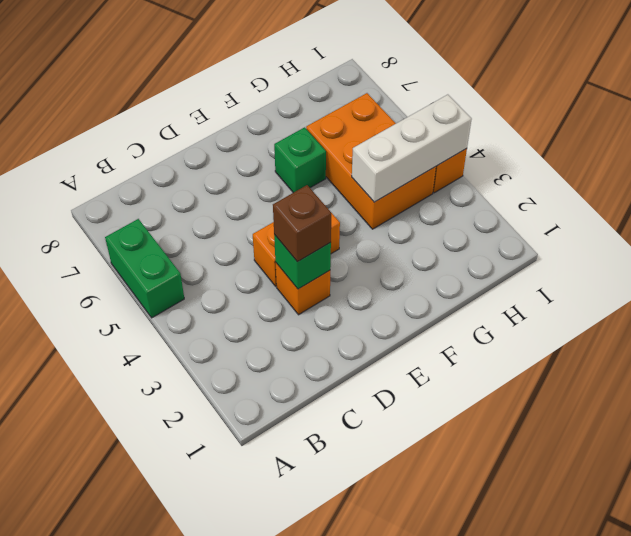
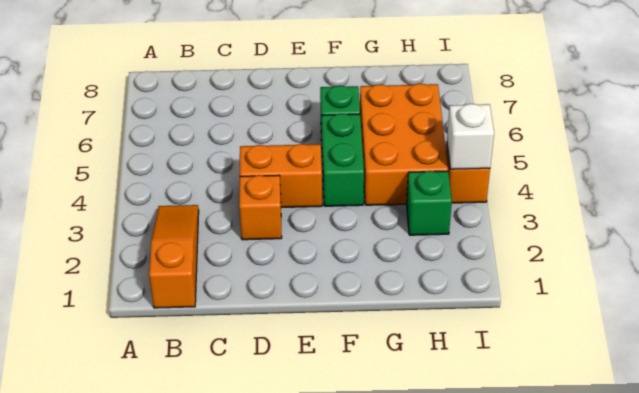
green 1x2 brick [105,219,184,318] -> green 1x2 brick moved to [322,114,364,206]
none -> orange 1x3 slope [149,205,199,308]
green 1x1 brick [274,235,331,289] -> green 1x1 brick moved to [407,171,452,235]
brown 1x1 brick [273,185,331,262] -> none
white 1x3 brick [352,95,472,202] -> white 1x1 brick [447,104,494,169]

